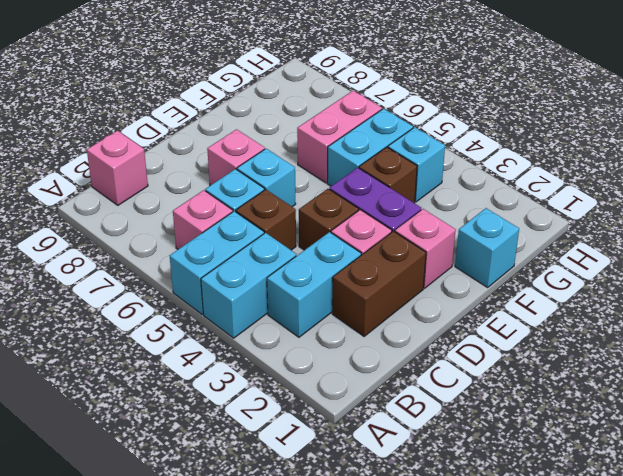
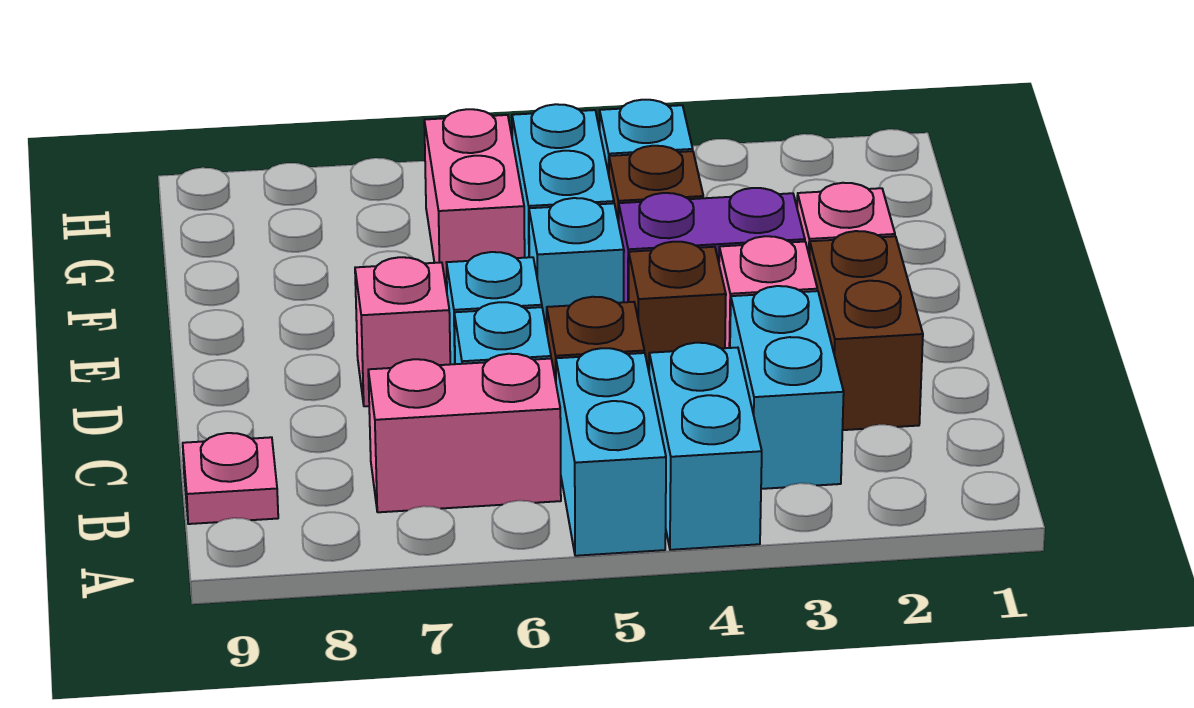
pink 1x1 brick [173,190,233,249] -> pink 1x2 brick [368,354,561,512]
pink 1x1 brick [87,131,148,205] -> pink 1x1 plate [183,433,278,524]
cyan 1x1 brick [455,208,519,287] -> cyan 1x1 brick moved to [529,198,624,331]

